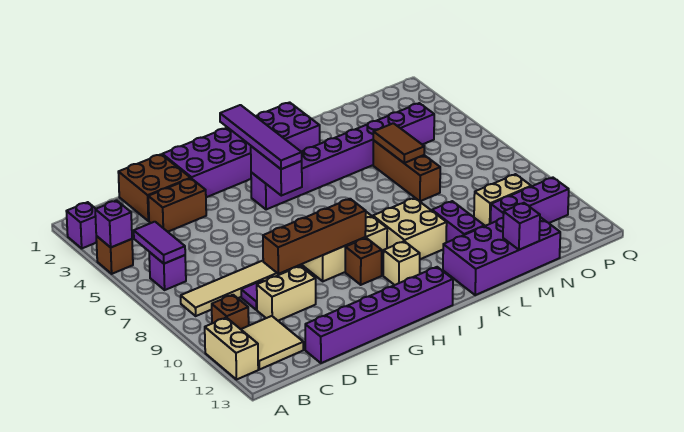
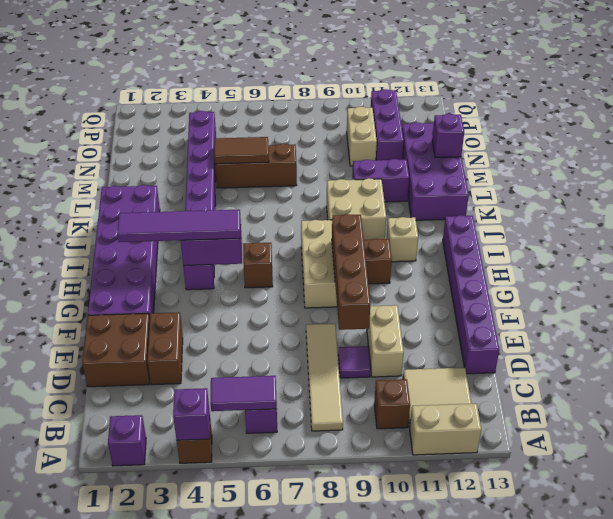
none -> brown 1x1 brick [243,242,273,288]

